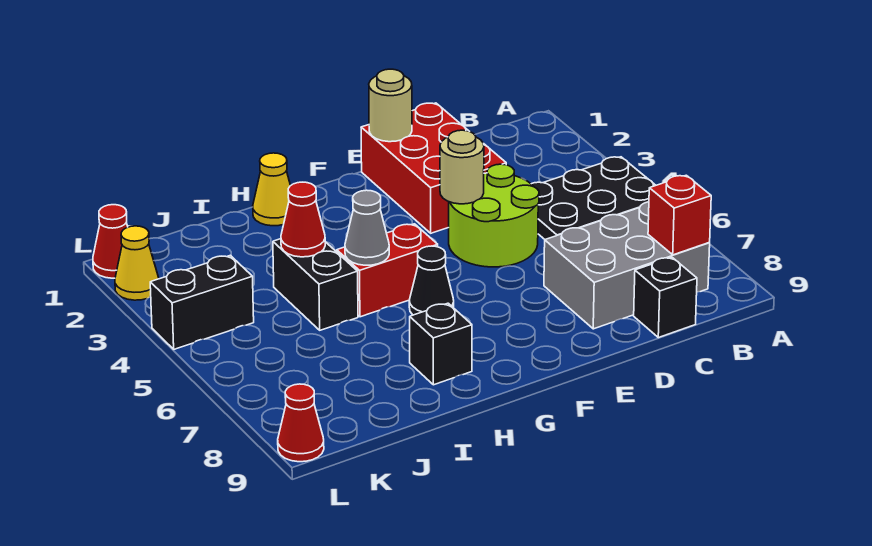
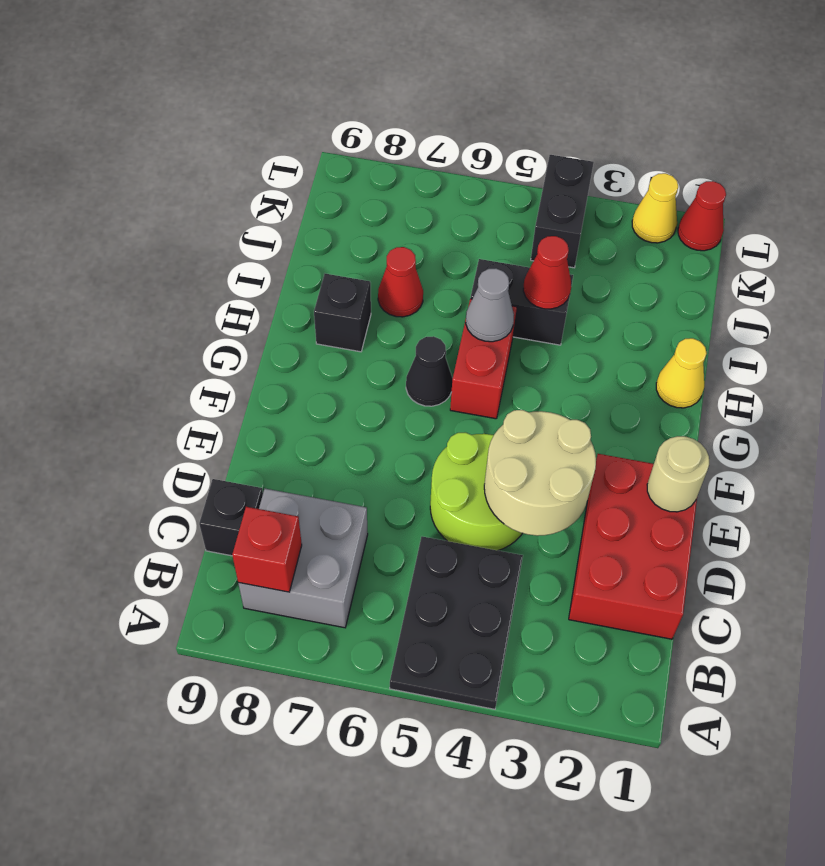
grey 2x3 brick [544,202,710,329] -> grey 2x2 brick [238,488,368,628]
red 2x3 brick [361,103,506,233] -> red 2x3 brick turned to [569,454,697,639]
tan 1x1 round brick [440,130,484,204] -> tan 2x2 round brick [484,410,596,536]
red 1x1 cone [278,384,324,462] -> red 1x1 cone moved to [378,247,423,317]

